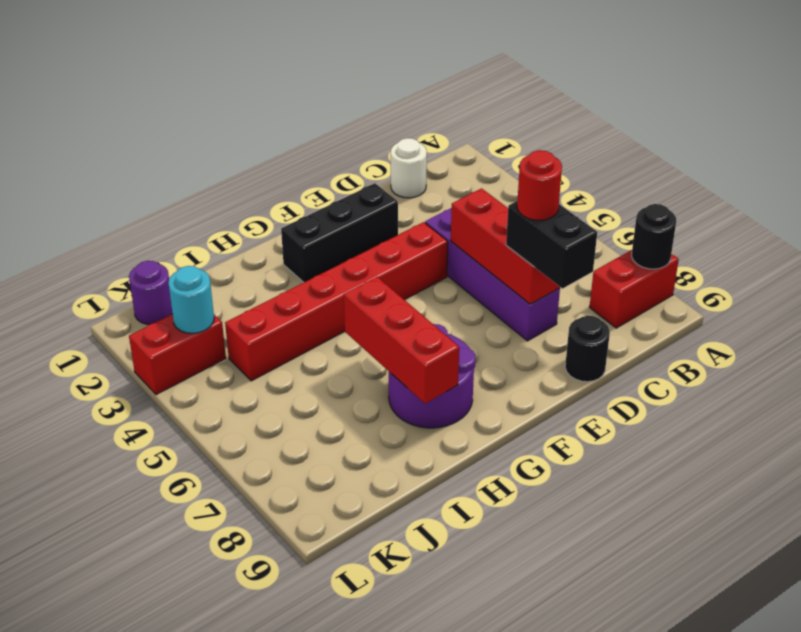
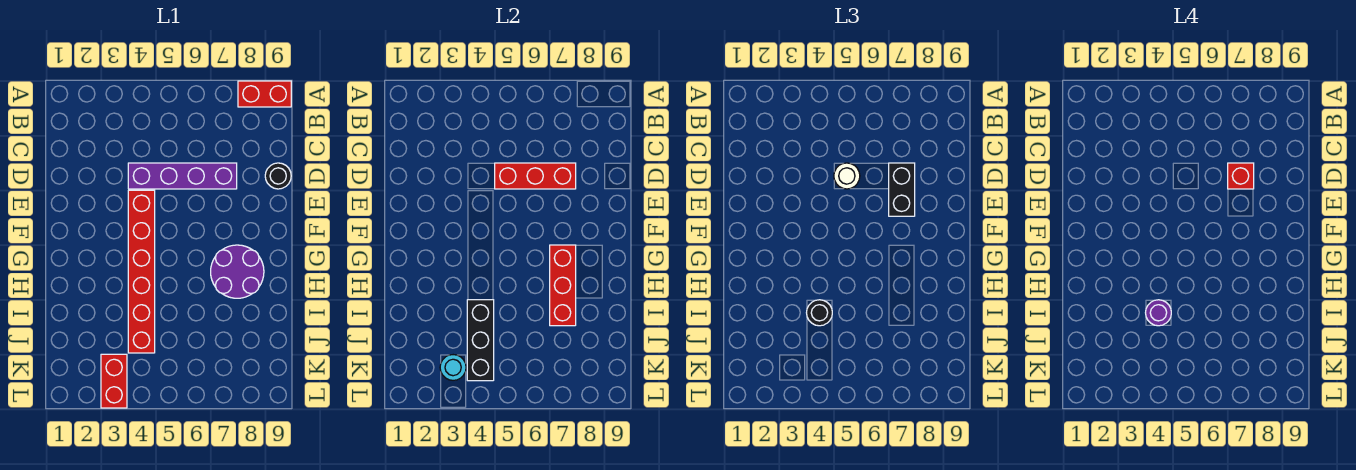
red 1x2 brick [590,250,679,328] -> red 1x2 brick turned to [238,81,291,107]
black 1x1 round brick [632,204,676,269] -> black 1x1 round brick moved to [807,300,832,326]
white 1x1 round brick [391,138,427,198] -> white 1x1 round brick moved to [834,163,860,189]
black 1x2 brick [506,201,597,289] -> black 1x2 brick turned to [889,163,915,216]
red 1x1 round brick [517,150,562,221] -> red 1x1 brick [1228,163,1254,189]
black 1x3 brick [281,183,398,282] -> black 1x3 brick moved to [467,300,494,381]
red 1x3 brick [344,277,459,404] -> red 1x3 brick turned to [550,245,576,326]
purple 1x1 round brick [129,261,173,325] -> purple 1x1 round brick moved to [1146,300,1171,326]

